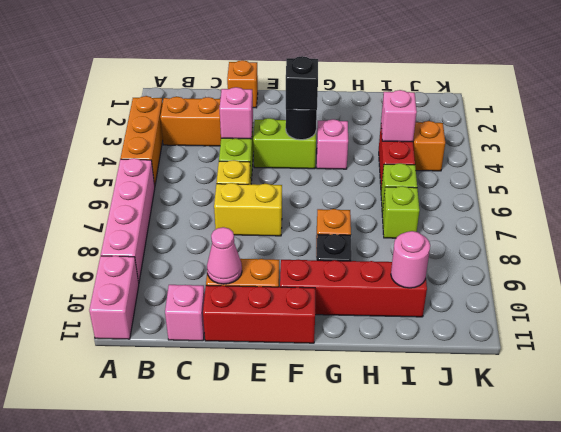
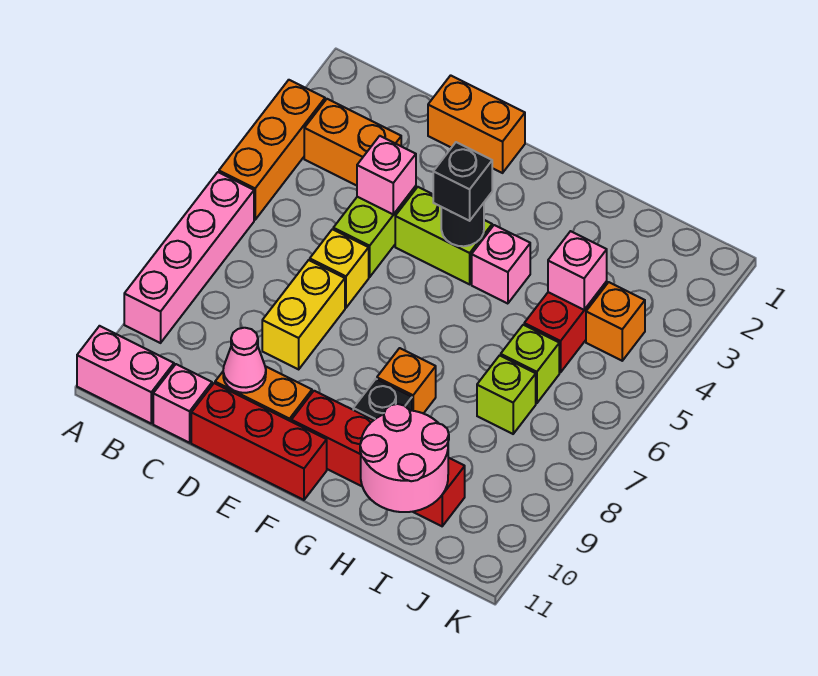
pink 1x2 brick [89,256,139,339] -> pink 1x2 brick turned to [77,326,174,423]
orange 1x1 brick [227,60,258,108] -> orange 1x2 brick [428,75,525,173]
yellow 1x2 brick [214,183,282,236] -> yellow 1x2 brick turned to [262,260,345,369]
pink 1x1 round brick [391,231,430,288] -> pink 2x2 round brick [360,404,449,512]

